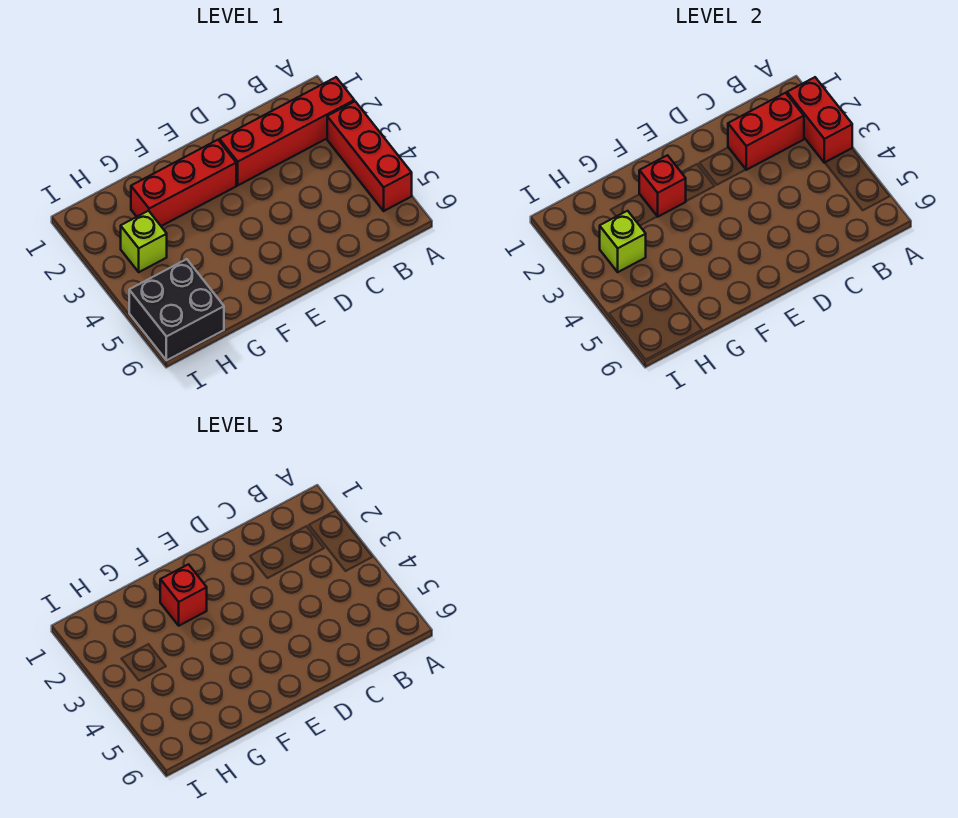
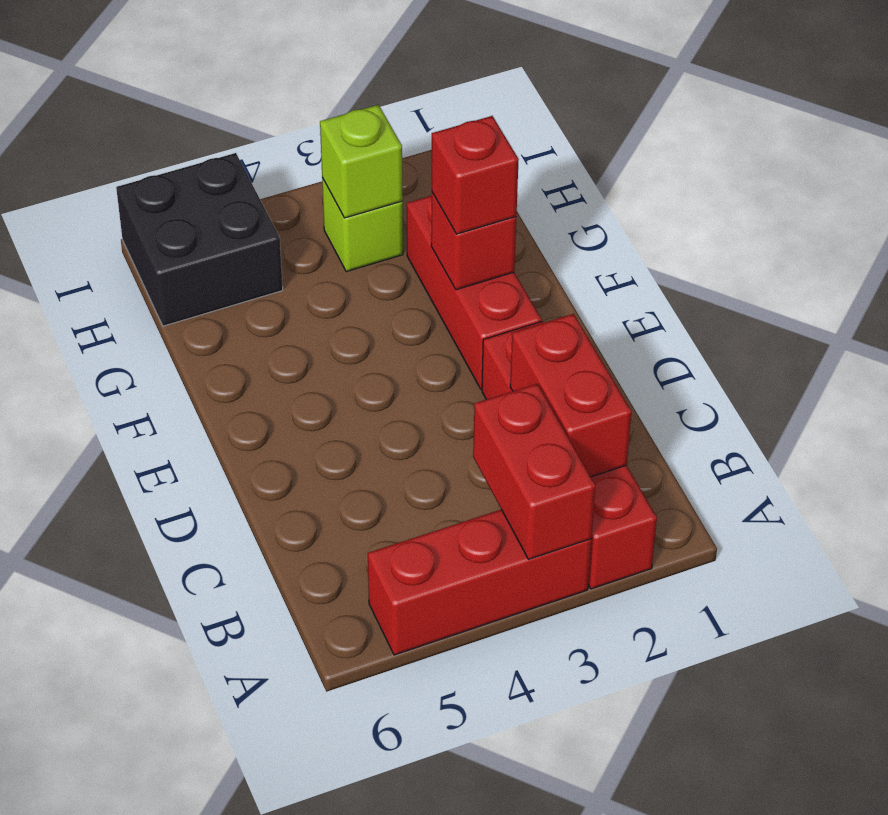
red 1x2 brick [787,77,852,163] -> red 1x2 brick turned to [473,384,595,559]

